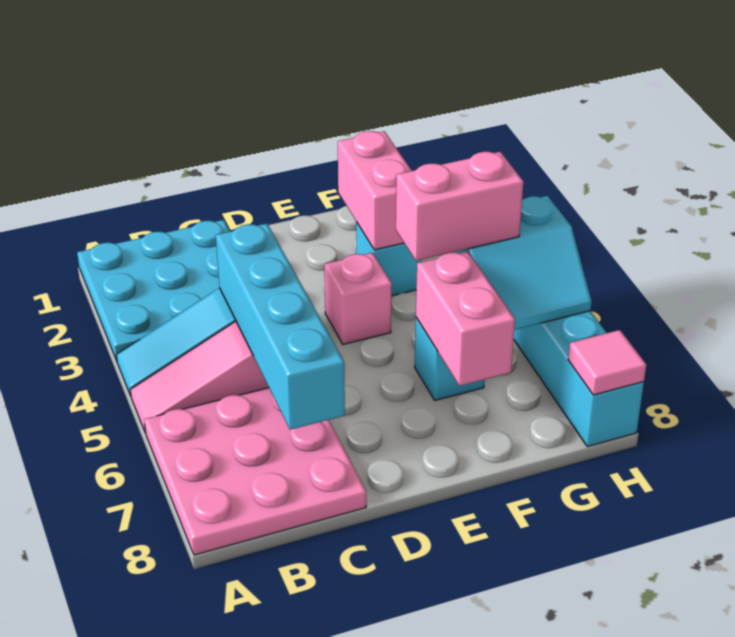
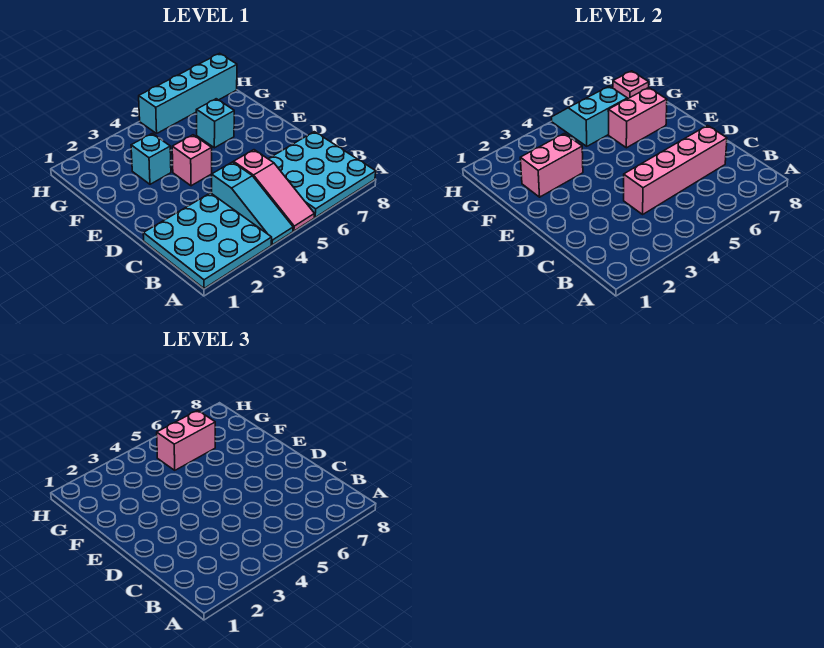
pink 3x3 plate [144,388,366,555] -> cyan 3x3 plate [269,132,376,217]
cyan 1x4 brick [216,223,345,430] -> pink 1x4 brick [624,125,727,214]
pink 1x2 brick [396,152,523,261] -> pink 1x2 brick turned to [157,410,215,470]
cyan 2x2 slope [453,196,592,330] -> cyan 2x2 slope turned to [552,86,627,146]
pink 1x1 tile [568,330,646,395] -> pink 1x1 plate [613,71,649,99]

